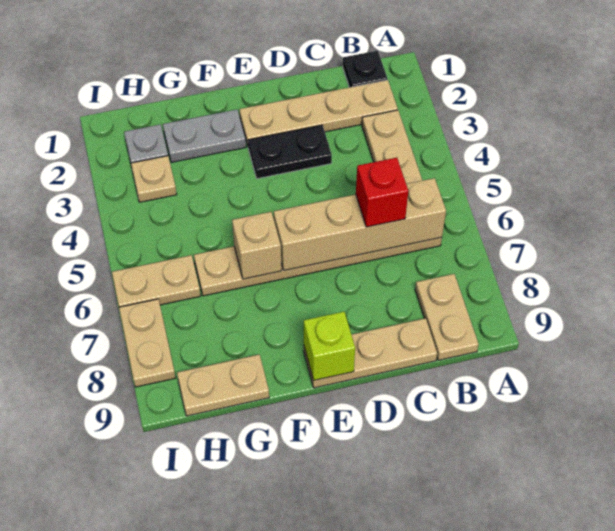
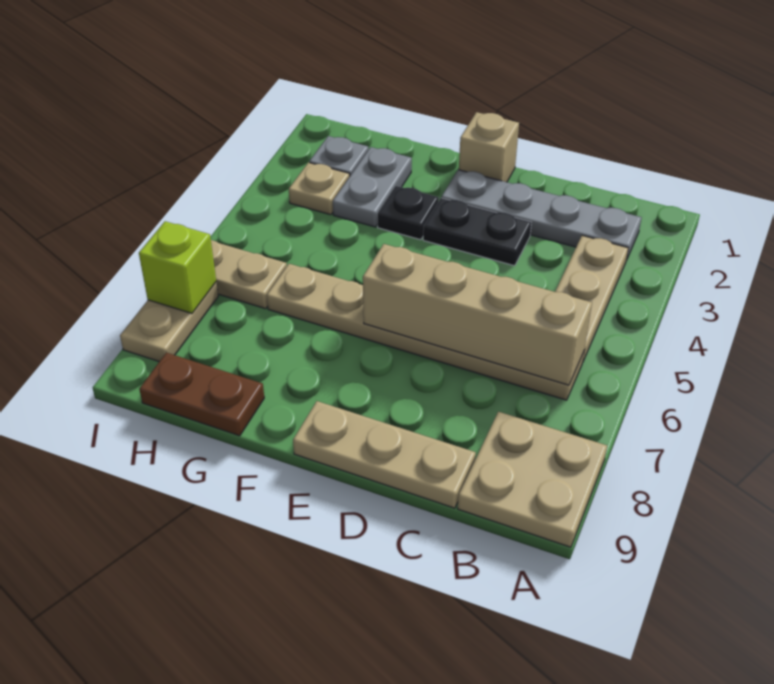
black 1x1 plate [343,51,387,87] -> black 1x1 plate moved to [378,186,439,240]
tan 1x4 plate [239,80,398,146] -> grey 1x4 plate [442,170,642,260]
tan 1x2 plate [415,274,479,360] -> tan 2x2 plate [458,412,607,547]
red 1x1 brick [356,158,408,227] -> none
lime 1x1 brick [304,312,355,380] -> lime 1x1 brick moved to [139,221,216,313]
grey 1x2 plate [163,109,246,162] -> grey 1x2 plate turned to [333,147,412,227]
tan 1x1 brick [232,212,282,279] -> tan 1x1 brick moved to [459,112,519,182]
tan 1x2 plate [177,354,269,416] -> brown 1x2 plate [139,353,264,436]

